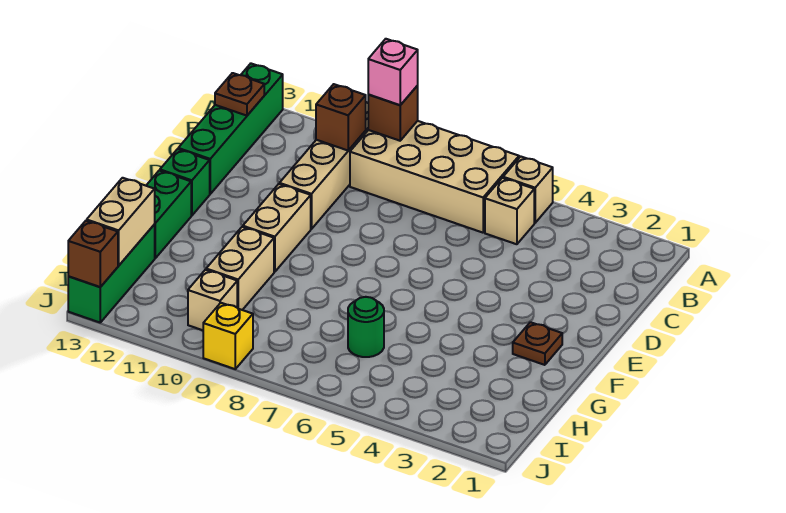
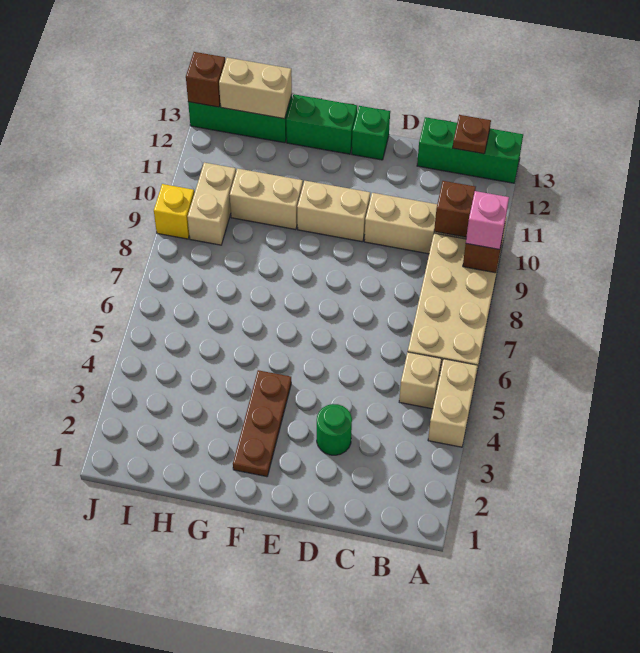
tan 1x1 brick [503,157,553,223] -> tan 1x2 brick [428,359,478,447]
green 1x4 brick [178,64,283,194] -> green 1x3 brick [417,117,523,183]
brown 1x1 plate [513,322,562,365] -> brown 1x3 plate [233,370,291,477]
green 1x1 round brick [348,297,384,357] -> green 1x1 round brick moved to [317,404,352,455]
tan 1x1 brick [188,270,237,330] -> tan 1x2 brick [188,163,236,245]

